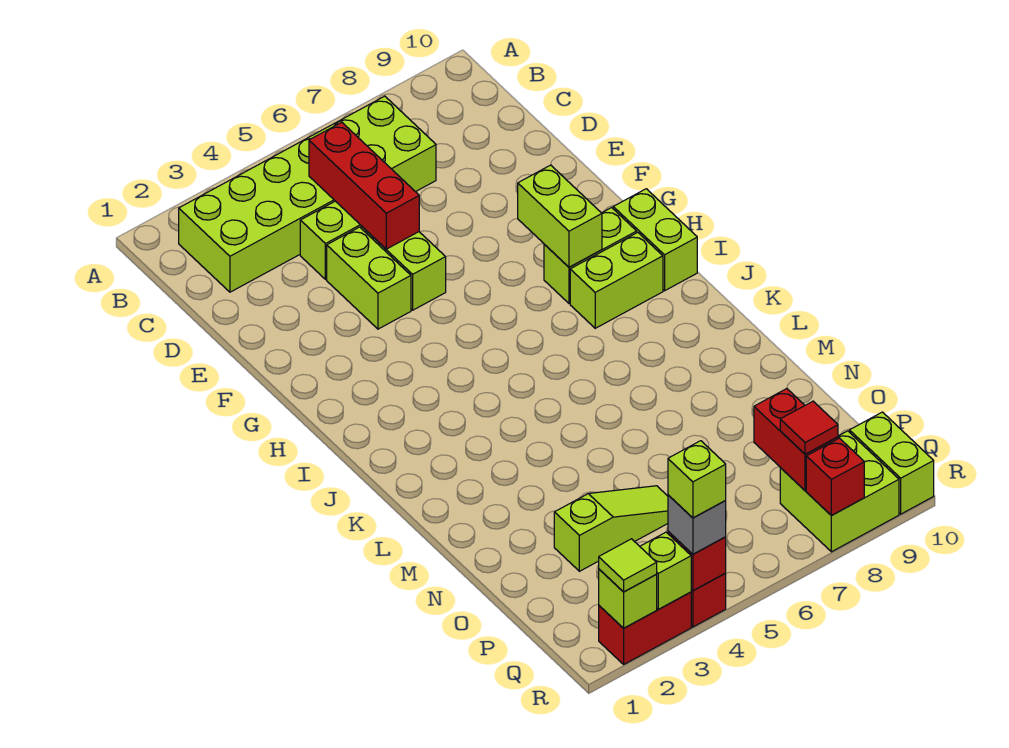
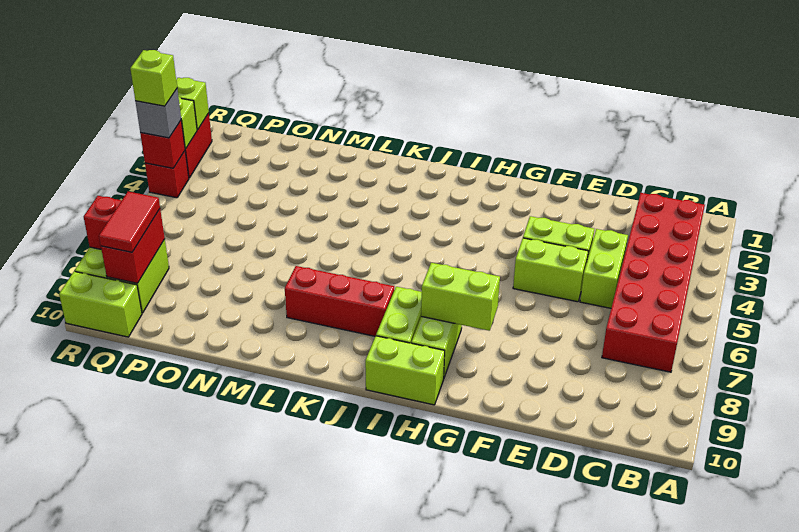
lime 2x6 brick [179,96,436,292] -> red 2x6 brick [602,193,705,372]
red 1x3 brick [309,122,419,249] -> red 1x3 brick moved to [285,266,394,336]
lime 1x3 slope [554,486,668,571] -> none
red 1x2 brick [754,389,838,491] -> red 1x2 brick turned to [101,209,165,283]
red 1x1 tile [780,401,838,454] -> red 1x2 tile [99,192,160,252]
lime 1x1 tile [599,539,657,592] -> none

